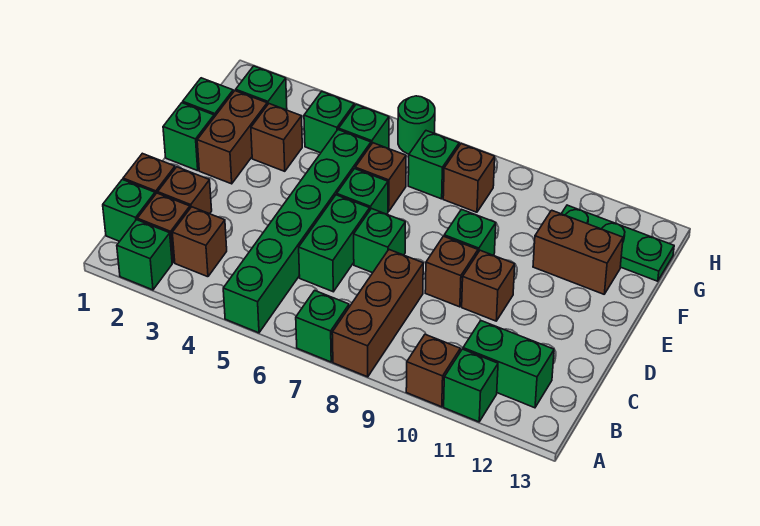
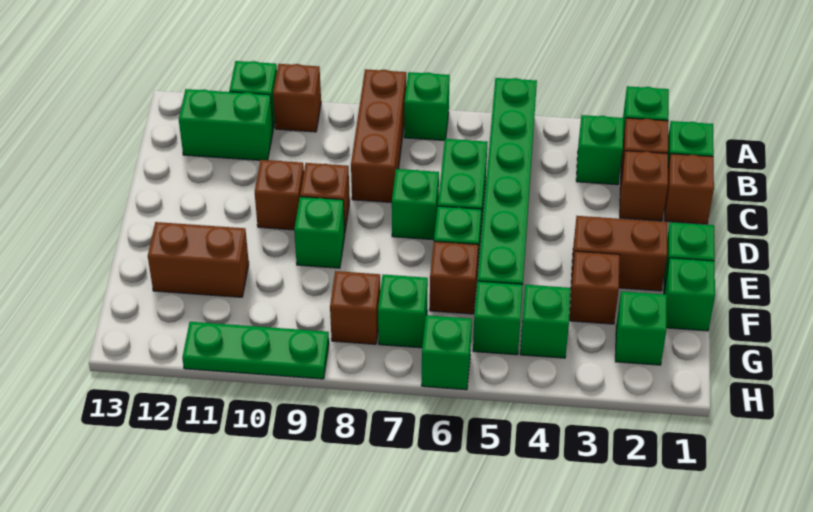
brown 1x1 brick [172,207,227,277] -> green 1x1 brick [576,115,624,185]
brown 1x2 brick [197,91,267,184] -> brown 1x2 brick turned to [571,216,667,291]
green 1x3 plate [561,205,674,281] -> green 1x3 plate moved to [182,322,329,379]
green 1x1 round brick [398,96,435,154] -> green 1x1 brick [422,315,472,390]

